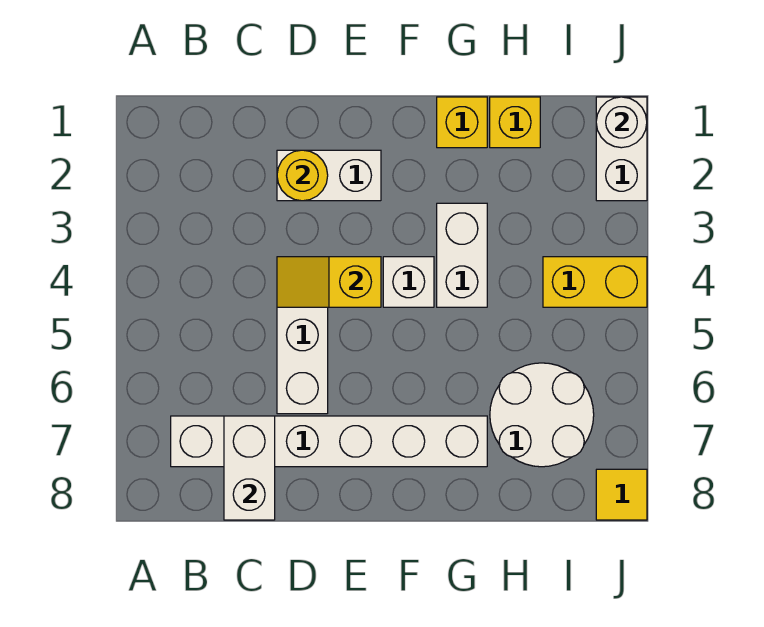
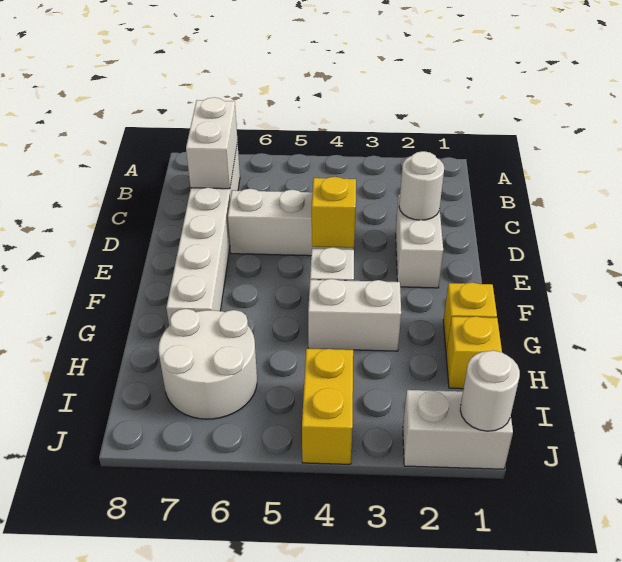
white 1x2 brick [224,416,275,520] -> white 1x2 brick turned to [186,97,237,189]
yellow 1x1 round brick [277,150,328,201] -> white 1x1 round brick [399,151,444,220]
yellow 1x1 tile [596,469,647,520] -> none

